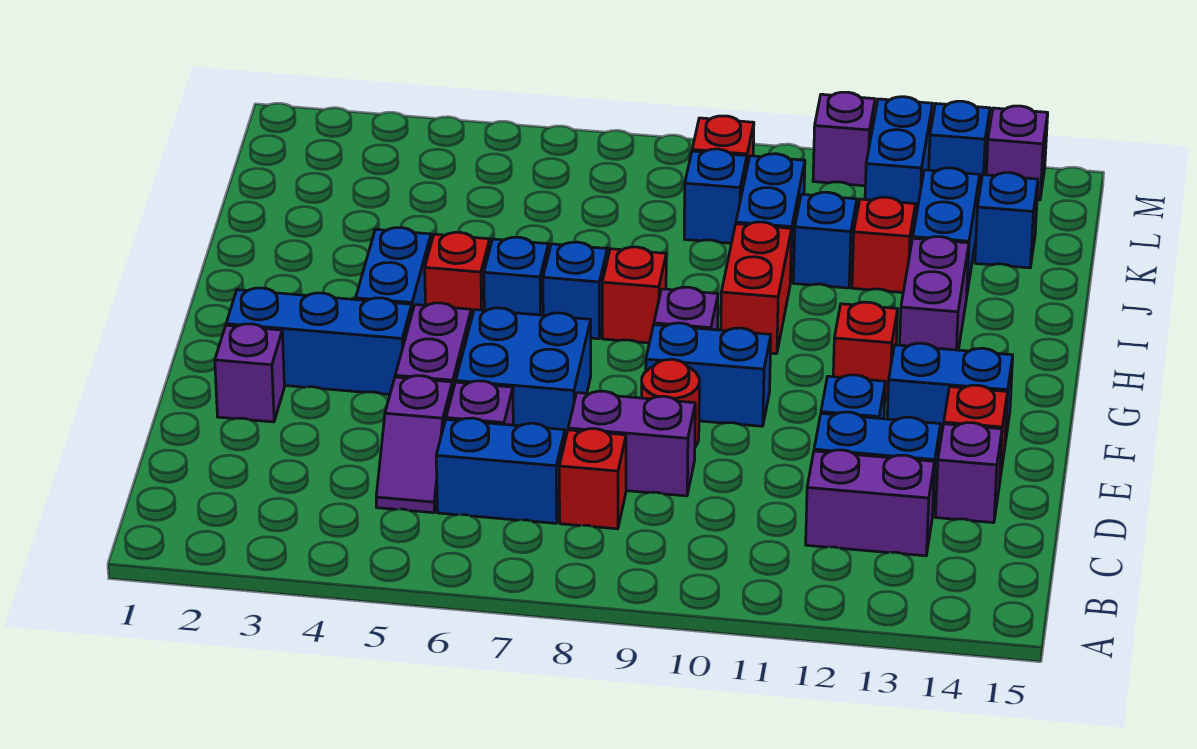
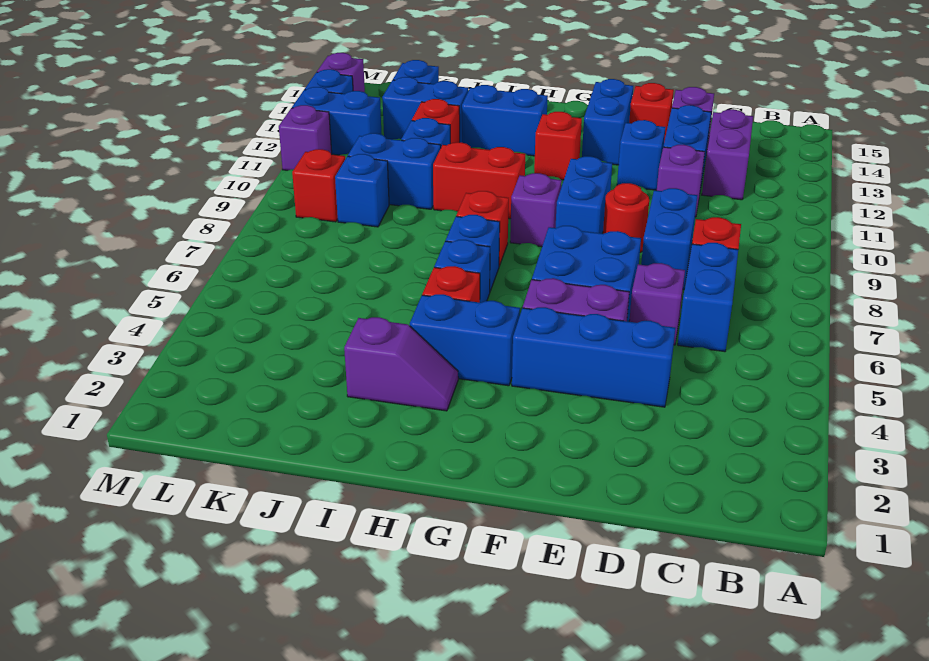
purple 1x2 slope [376,376,453,513] -> purple 1x2 slope moved to [344,317,458,411]
purple 1x2 brick [568,391,695,496] -> blue 1x2 brick [641,188,697,290]
purple 1x1 brick [215,324,284,422] -> purple 1x1 brick moved to [657,145,705,217]
blue 1x3 brick [226,288,412,394] -> blue 1x3 brick turned to [512,307,675,407]
purple 1x2 brick [900,237,969,350] -> blue 1x2 brick [462,85,548,156]

